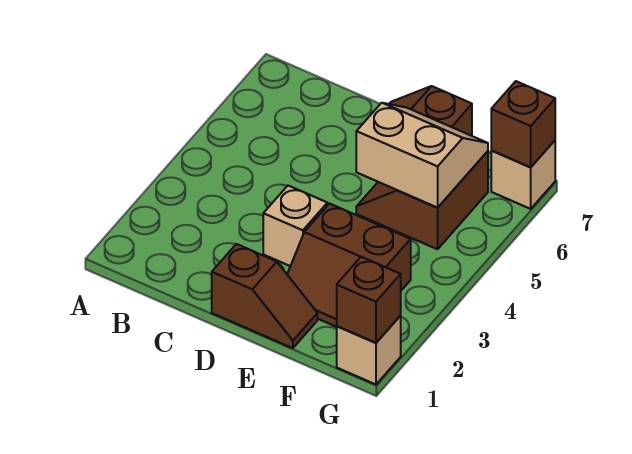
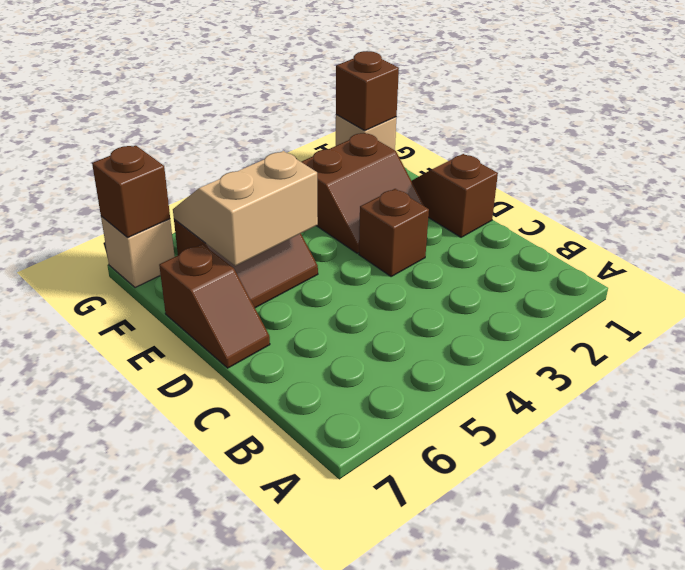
tan 1x1 brick [263,186,327,266] -> brown 1x1 brick [359,189,429,276]
brown 2x2 slope [287,204,411,327] -> brown 2x2 slope turned to [302,133,424,253]
tan 2x2 slope [356,103,488,208] -> tan 2x2 slope turned to [173,151,318,266]

